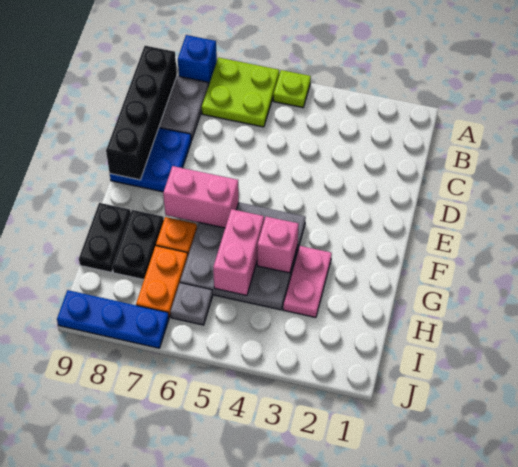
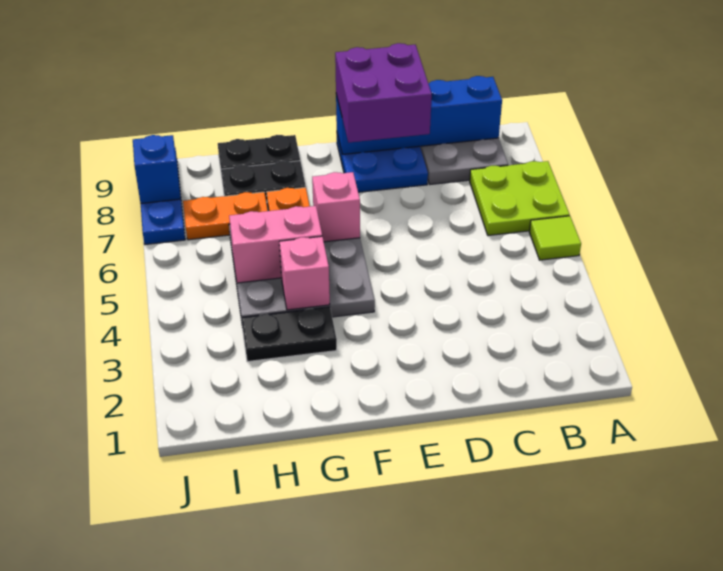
lime 1x1 plate [273,70,311,108] -> lime 1x1 tile [529,216,581,260]
blue 1x1 brick [178,35,217,86] -> blue 1x1 brick moved to [133,135,181,203]
black 1x4 brick [106,46,177,180] -> blue 1x4 brick [336,76,502,155]
none -> purple 2x2 brick [335,43,432,142]
pink 1x2 brick [163,166,239,228] -> pink 1x1 brick [312,172,360,242]
pink 1x2 plate [283,246,332,317] -> black 1x2 plate [242,307,337,362]
grey 1x1 plate [170,283,213,325] -> none

